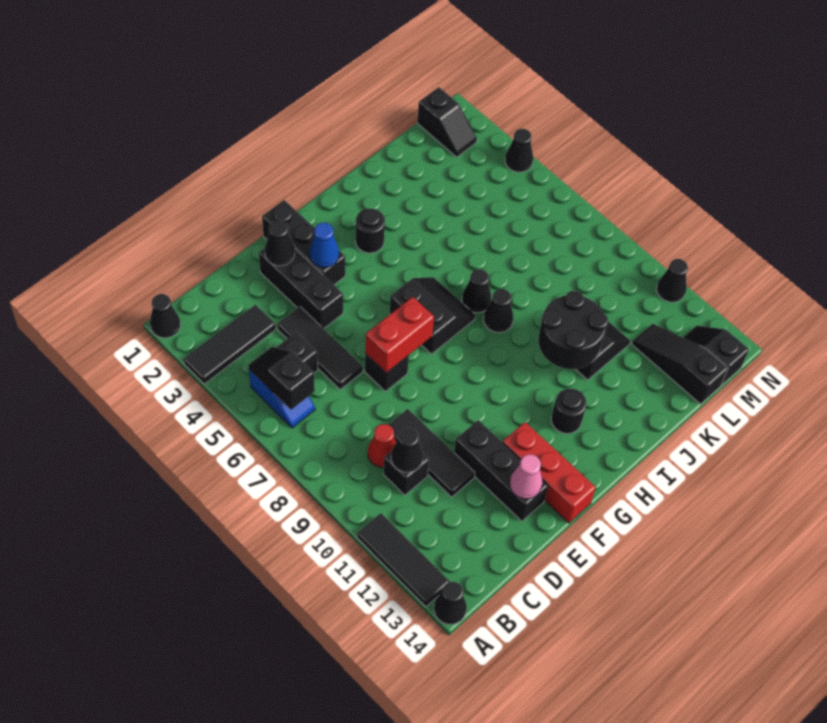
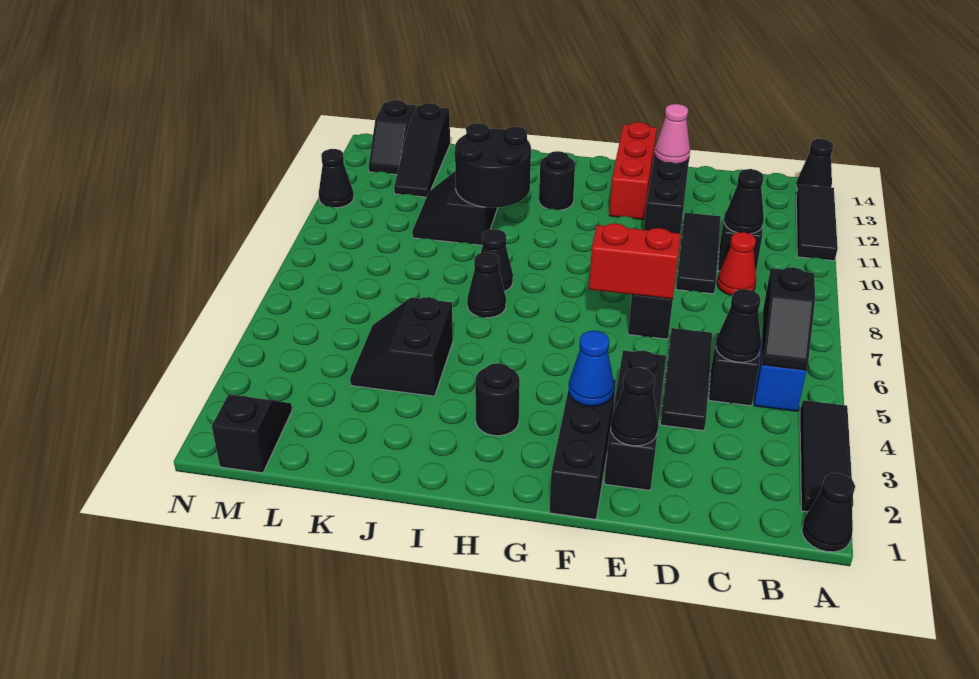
black 1x3 tile [184,305,276,384] -> black 1x3 tile turned to [800,400,853,512]
black 2x2 slope [390,277,476,354] -> black 2x2 slope moved to [350,297,453,396]
black 1x1 cone [505,129,533,172] -> black 1x1 cone moved to [716,289,761,362]

